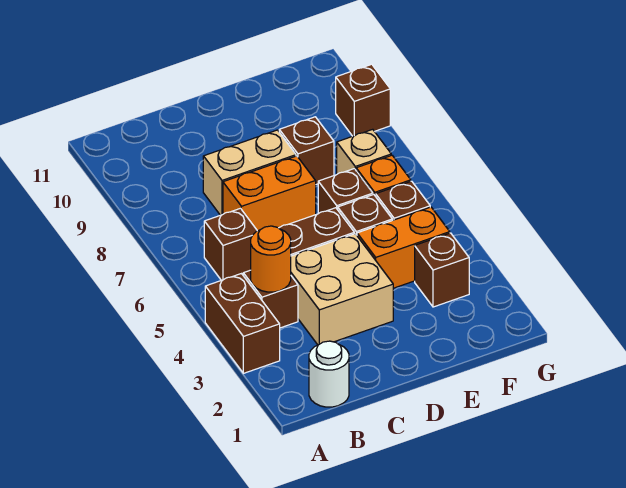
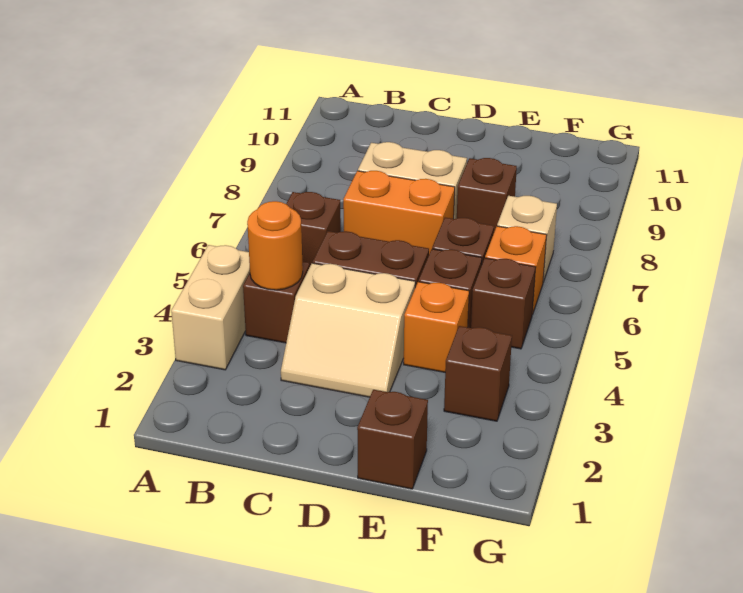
brown 1x2 brick [205,274,280,373] -> tan 1x2 brick [171,245,250,370]
white 1x1 round brick [309,341,349,407] -> none
tan 2x2 brick [291,234,393,345] -> tan 2x2 slope [281,263,415,397]
orange 1x2 brick [357,207,450,288] -> orange 1x1 brick [404,282,469,372]
brown 1x1 brick [336,64,390,136] -> brown 1x1 brick moved to [357,390,428,489]

